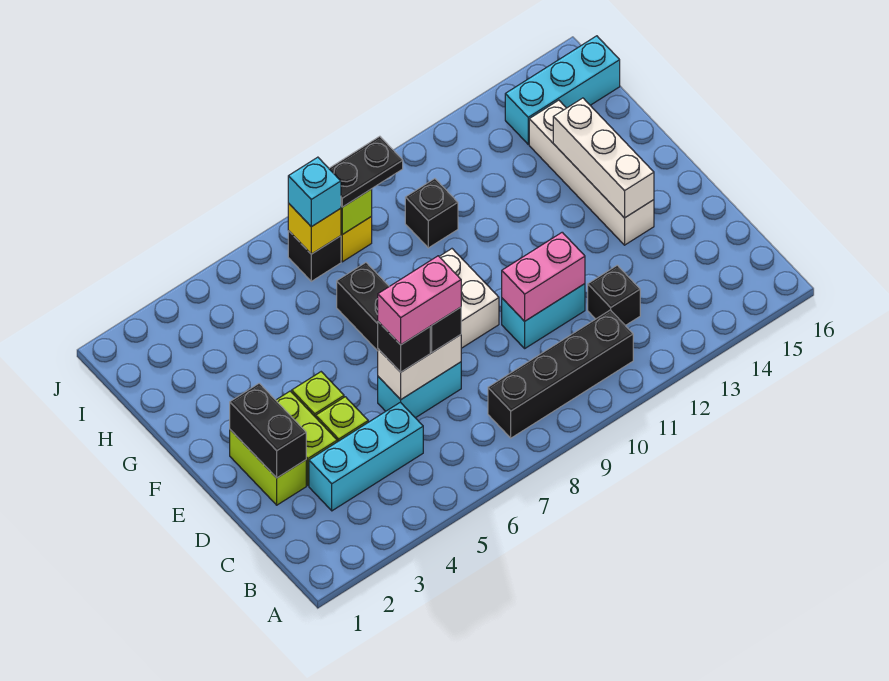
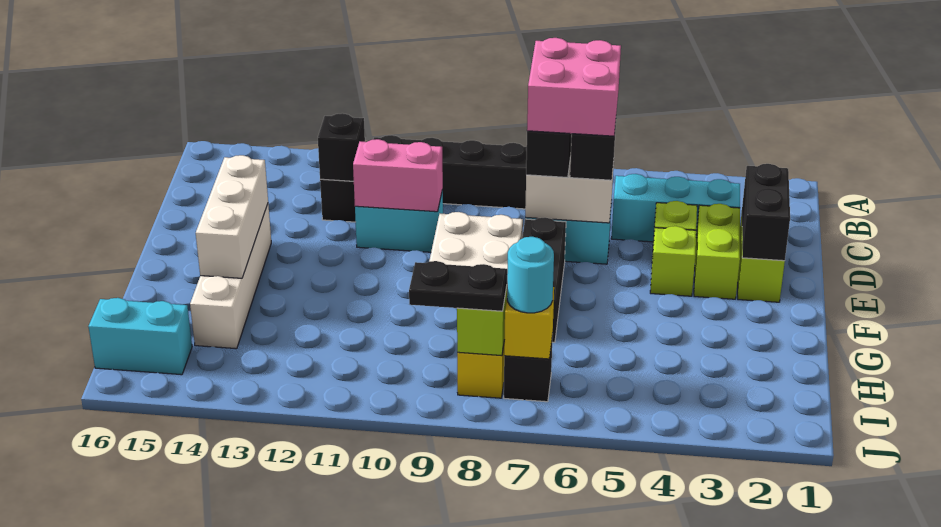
pink 1x2 brick [378,256,461,345] -> pink 2x2 brick [527,38,621,136]
black 1x1 brick [405,179,458,248] -> black 1x1 brick moved to [318,113,365,181]
cyan 1x1 brick [288,157,341,227] -> cyan 1x1 round brick [507,237,554,313]
cyan 1x3 brick [505,36,620,144] -> cyan 1x2 brick [88,298,192,375]

